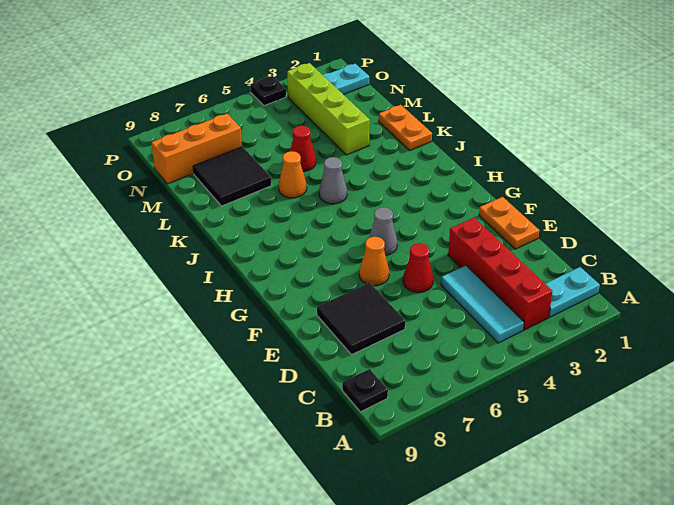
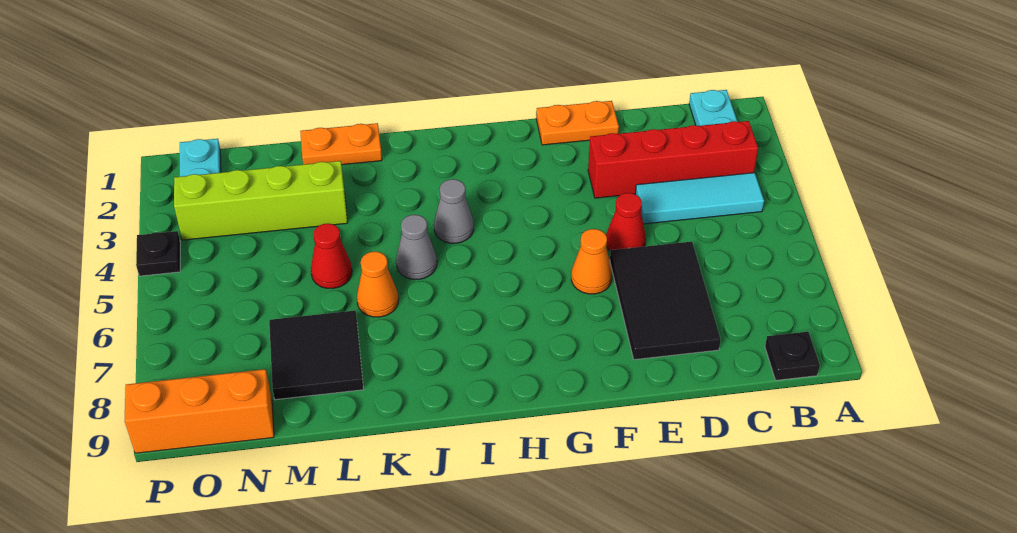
black 2x2 tile [317,283,405,354] -> black 2x3 tile [610,242,721,360]
grey 1x1 cone [369,207,397,255] -> grey 1x1 cone moved to [434,179,474,243]
orange 1x3 brick [152,114,242,184] -> orange 1x3 brick turned to [125,369,274,453]

